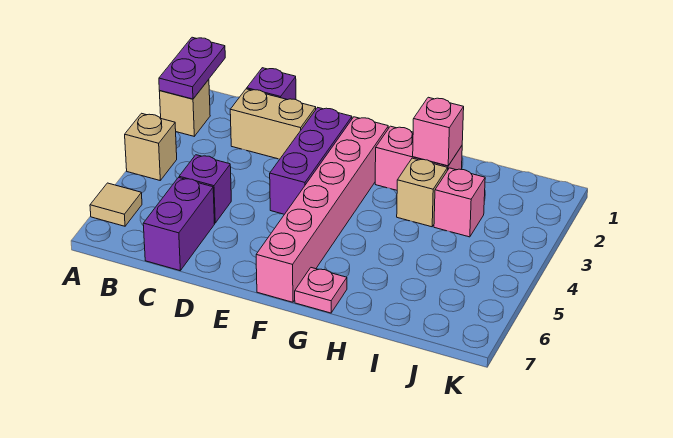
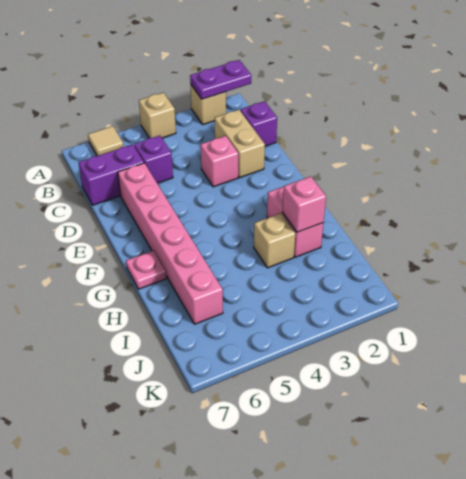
purple 1x3 brick [270,108,352,214] -> none
pink 1x6 brick [256,117,388,302] -> pink 1x6 brick turned to [118,163,223,324]
pink 1x1 brick [434,168,485,237] -> pink 1x1 brick moved to [201,136,238,187]

